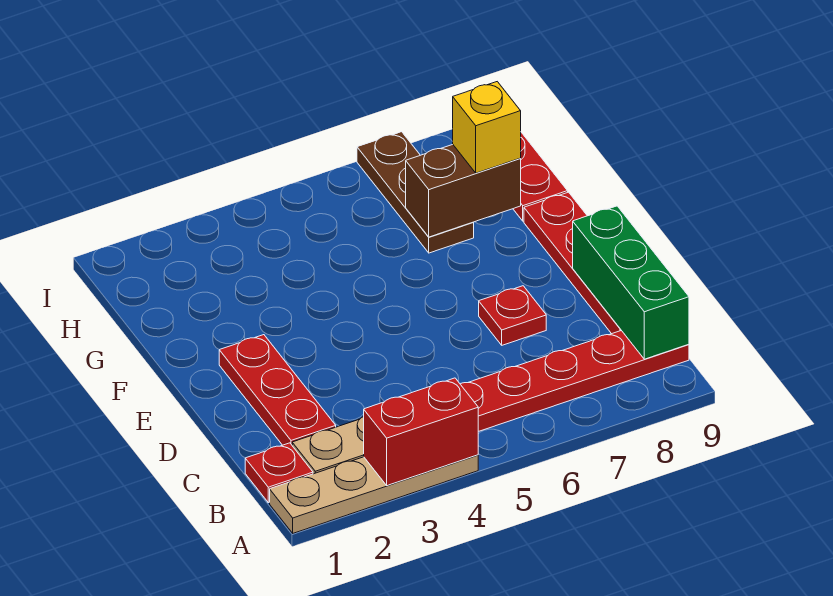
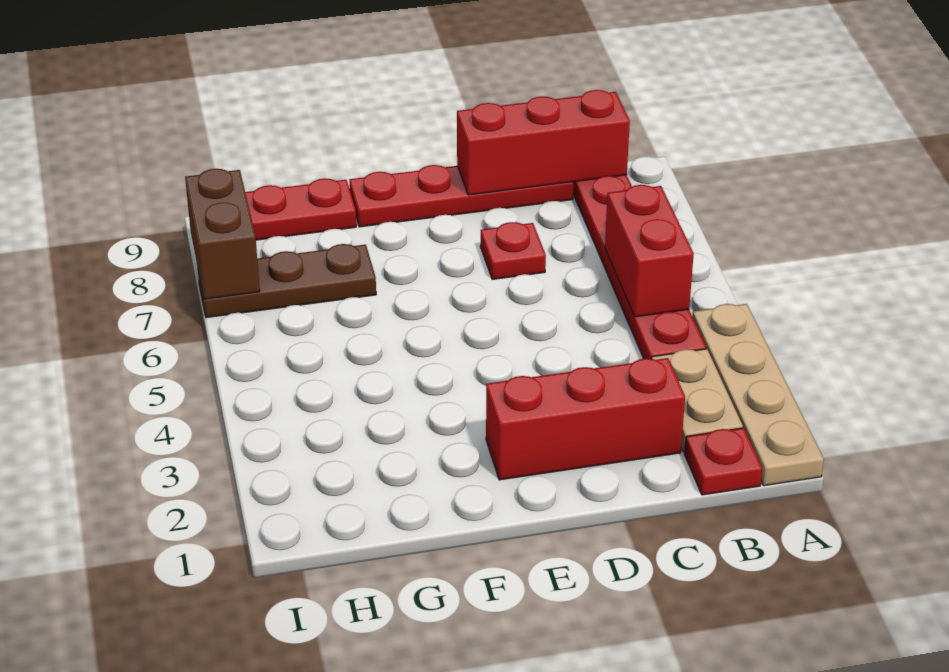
red 1x2 brick [364,378,478,486] -> red 1x2 brick moved to [605,185,694,317]
green 1x3 brick [573,206,689,359] -> red 1x3 brick [457,90,630,195]
red 1x3 plate [219,335,336,445] -> red 1x3 brick [486,358,685,480]
brown 1x2 brick [406,145,521,237] -> brown 1x2 brick moved to [185,169,260,299]
yellow 1x1 brick [453,82,521,173] -> none

